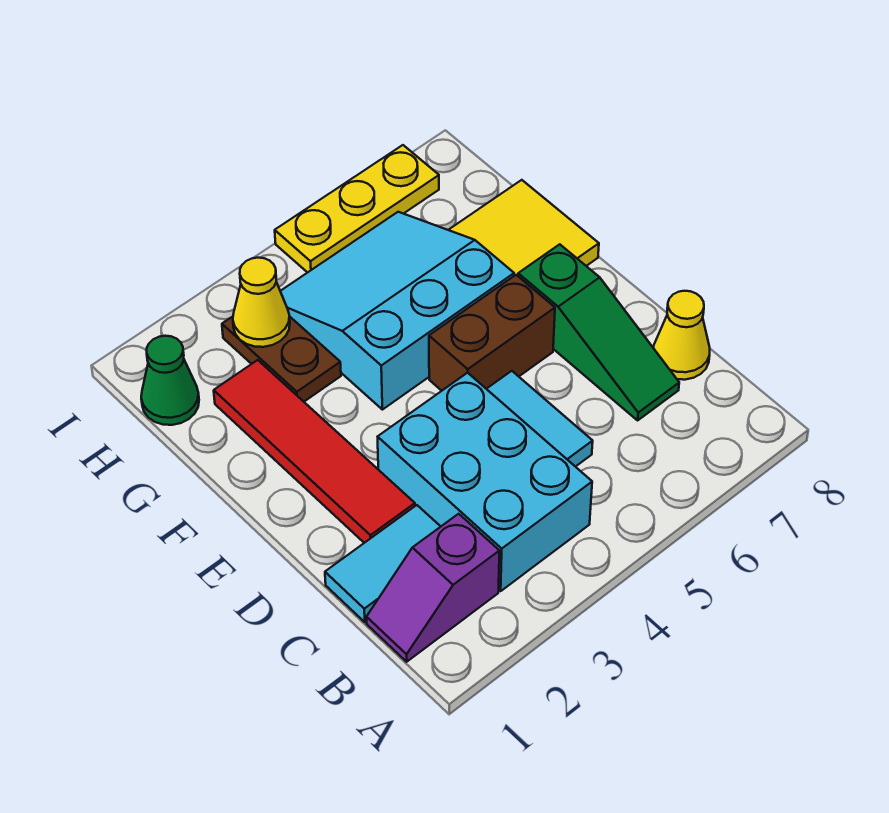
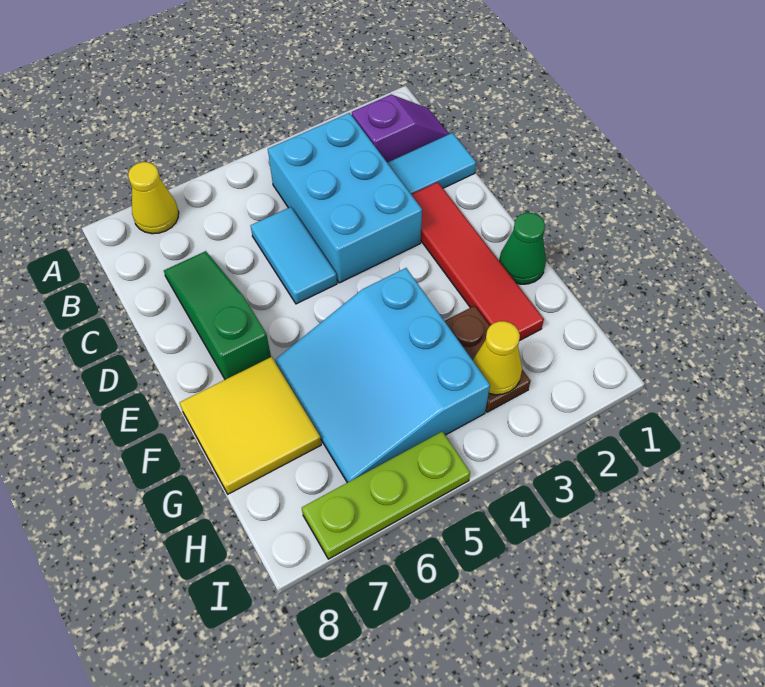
yellow 1x1 cone [654,291,710,380] -> yellow 1x1 cone moved to [128,162,179,234]
brown 1x2 brick [429,275,555,391] -> none
cyan 3x3 slope [280,212,514,410] -> cyan 3x3 slope turned to [275,268,490,483]
green 1x1 cone [141,336,199,425] -> green 1x1 cone moved to [499,213,546,284]
yellow 1x3 plate [275,145,439,273] -> lime 1x3 plate [302,431,470,559]

